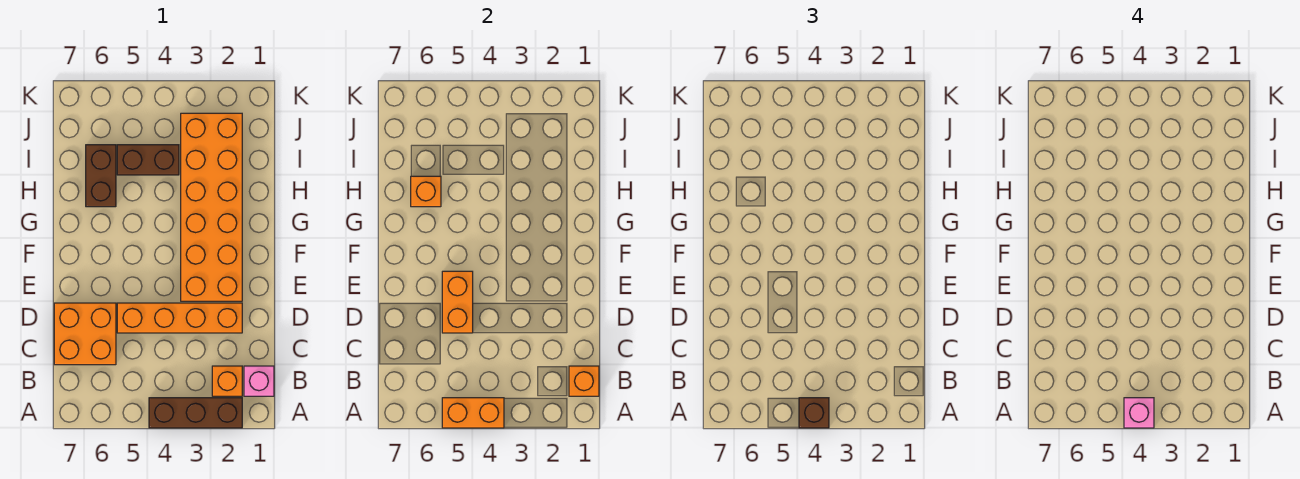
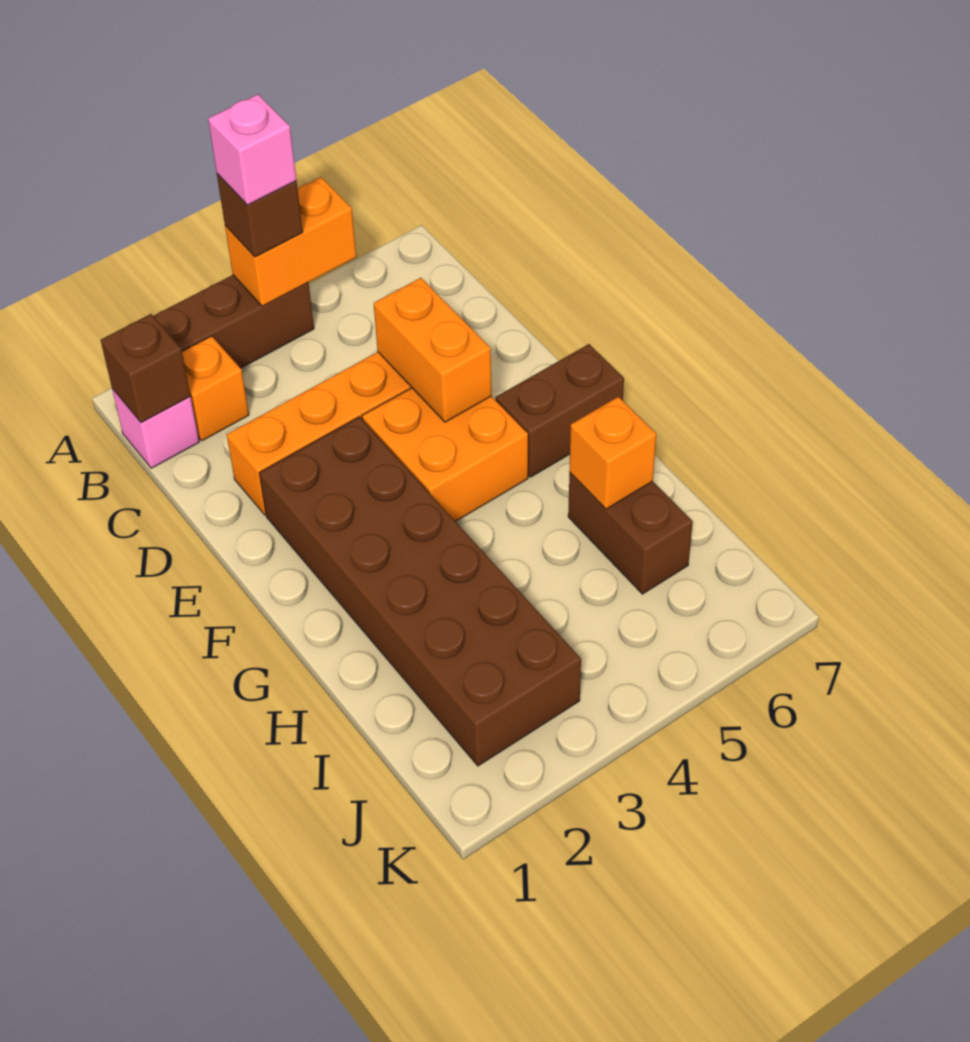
orange 1x1 brick [569,366,599,396] -> brown 1x1 brick [101,314,190,423]
orange 2x2 brick [54,303,116,365] -> orange 2x2 brick moved to [362,388,528,521]
orange 2x6 brick [181,113,242,301] -> brown 2x6 brick [259,417,581,766]
brown 1x2 brick [117,145,179,175] -> brown 1x2 brick moved to [496,344,624,477]

